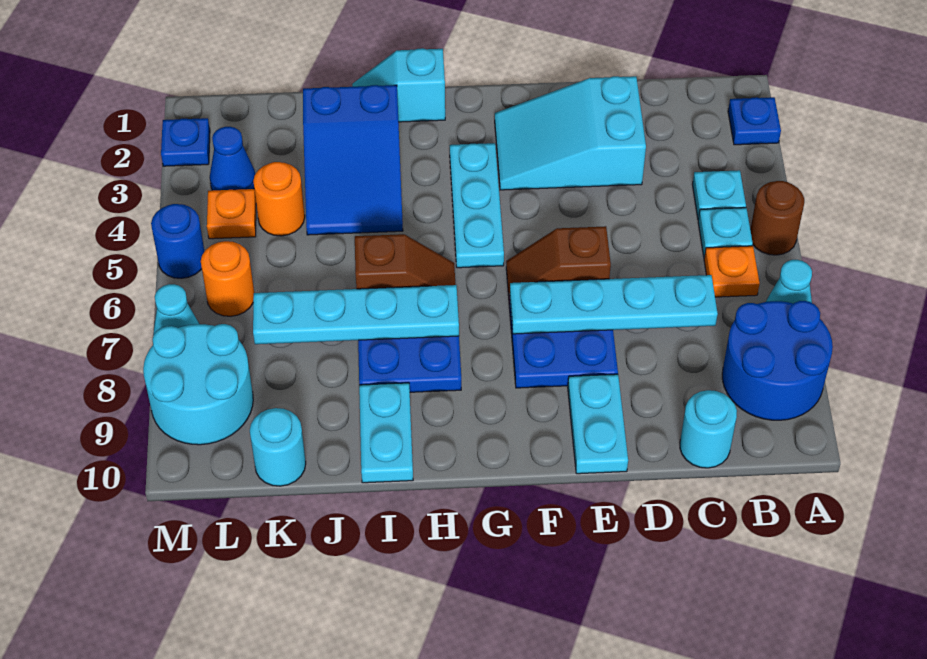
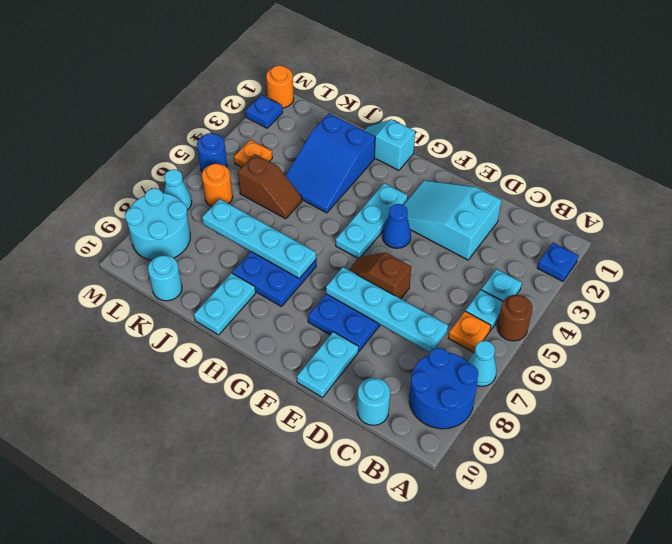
brown 1x2 slope [355,234,456,289] -> brown 1x2 slope moved to [238,154,302,219]
orange 1x1 round brick [253,162,305,236] -> orange 1x1 round brick moved to [266,65,294,108]
blue 1x1 cone [210,127,255,190] -> blue 1x1 cone moved to [383,204,411,248]

